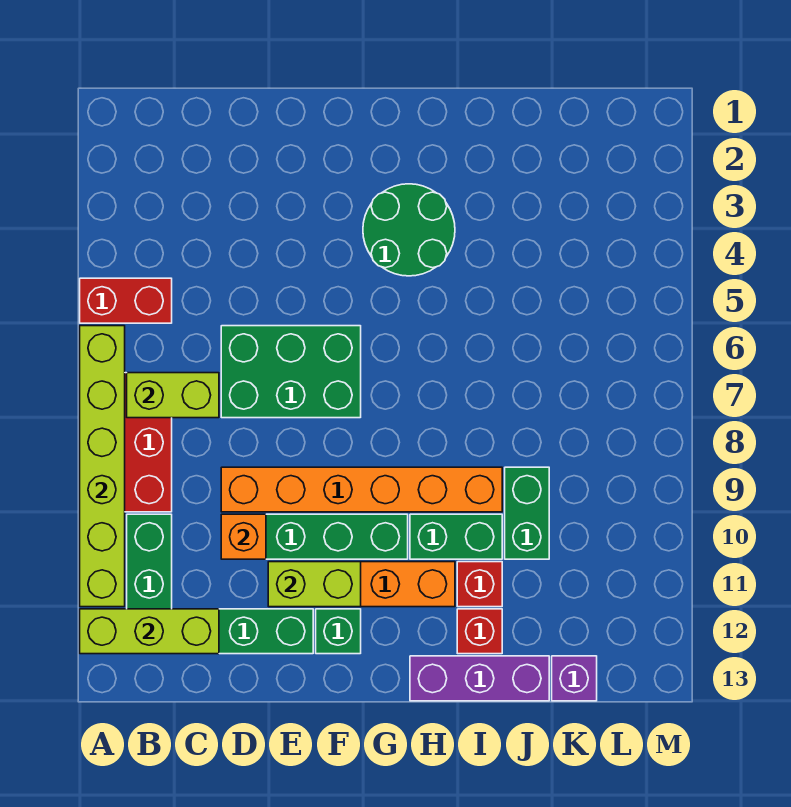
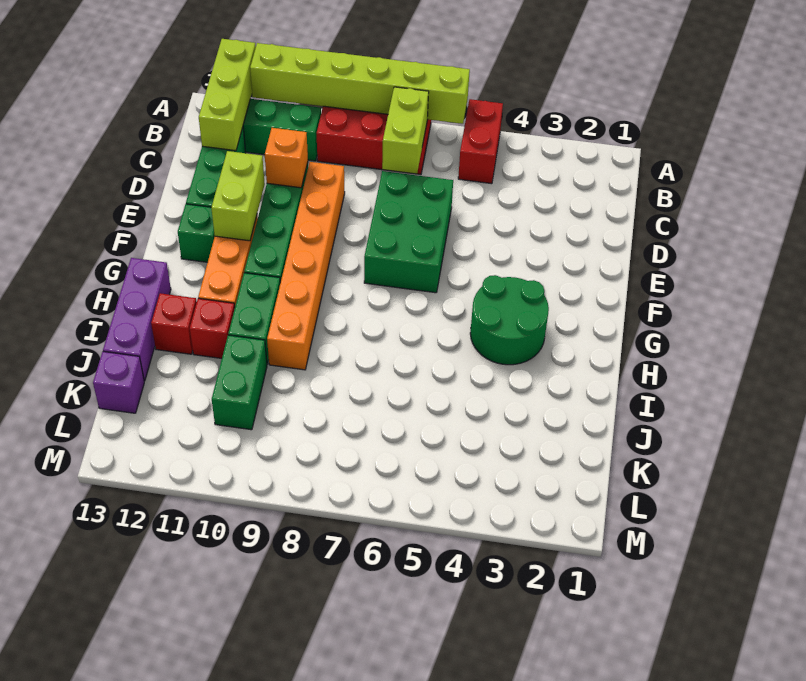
green 1x2 brick [505,467,549,559] -> green 1x2 brick turned to [212,335,267,430]

